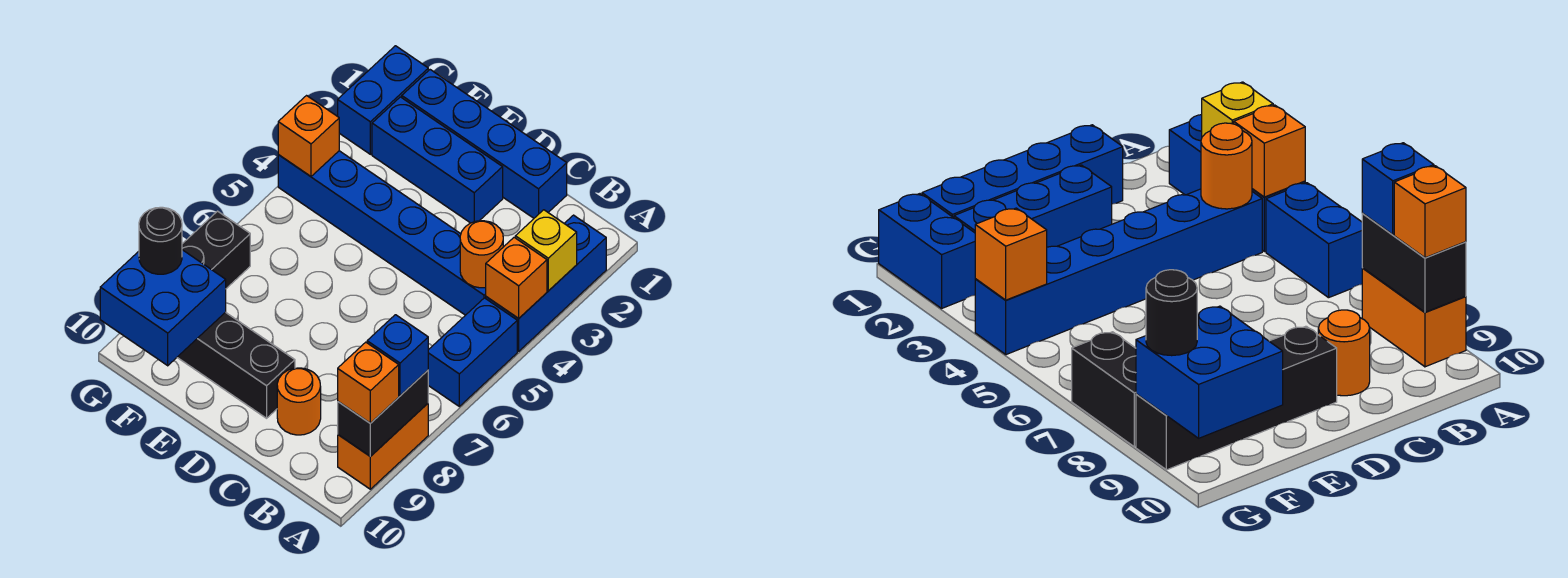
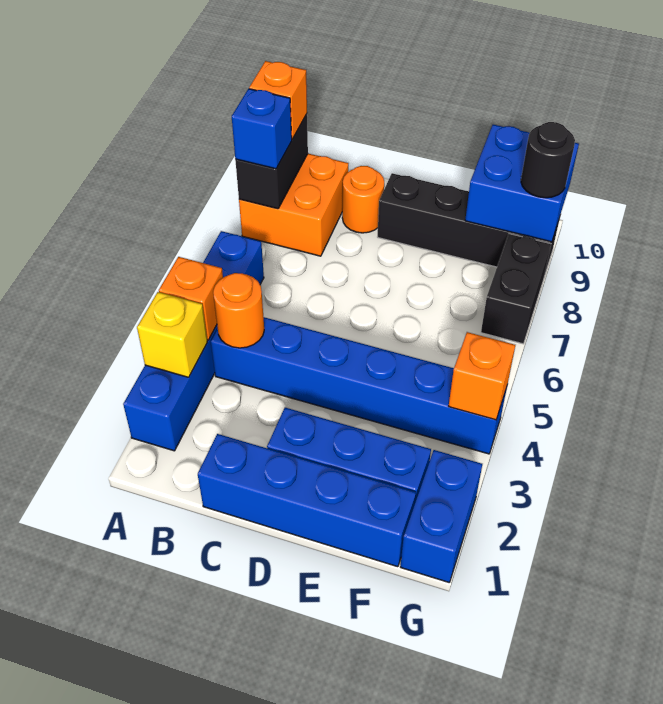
orange 1x2 brick [338,403,428,489] -> orange 2x2 brick [239,154,348,256]

